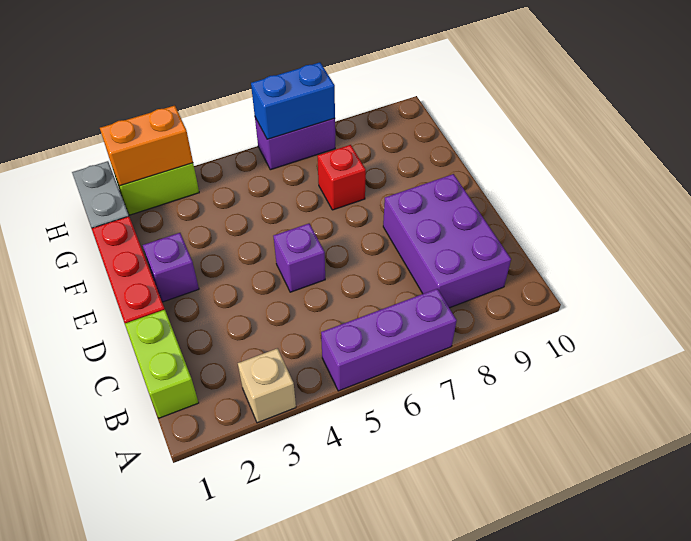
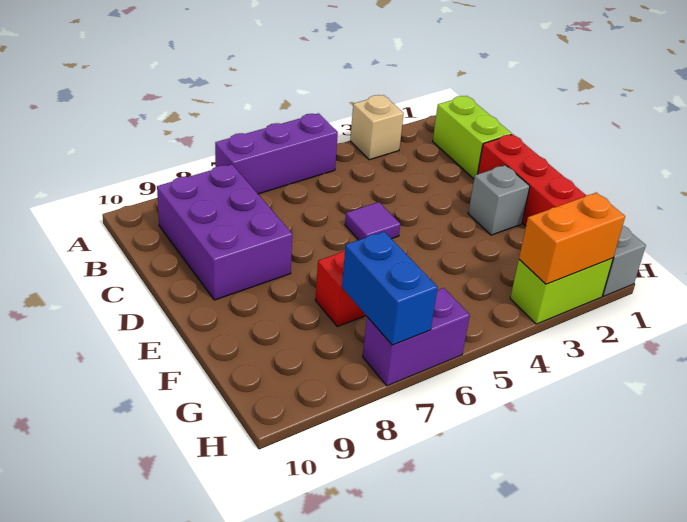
purple 1x1 brick [273,224,325,292] -> purple 1x1 tile [345,202,400,240]
purple 1x1 brick [143,233,199,302] -> grey 1x1 brick [468,165,530,235]
blue 1x2 brick [251,62,335,139] -> blue 1x2 brick turned to [342,232,438,345]

